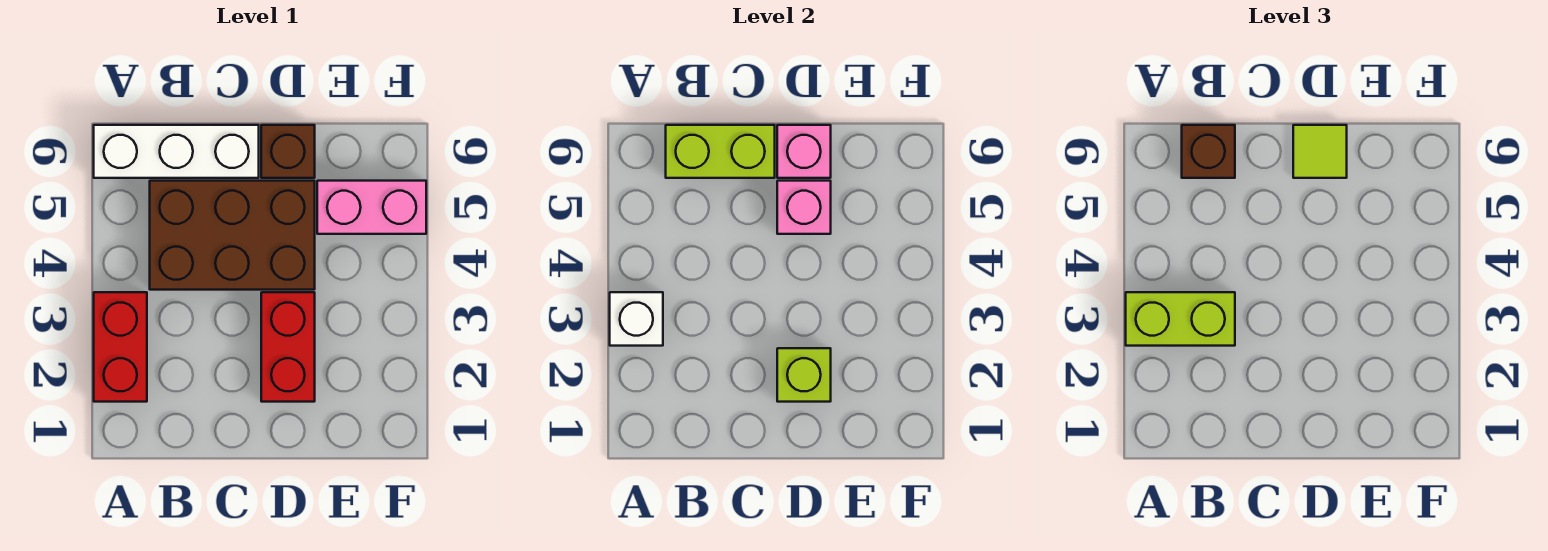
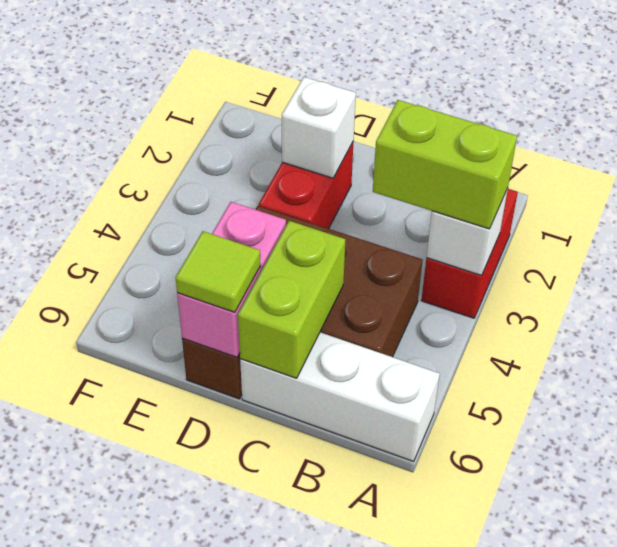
lime 1x2 brick [666,125,775,178] -> lime 1x2 brick turned to [238,221,345,378]
brown 1x1 brick [1182,125,1235,178] -> none
lime 1x1 brick [777,348,831,402] -> white 1x1 brick [282,77,356,178]
pink 1x2 brick [317,181,426,234] -> none

